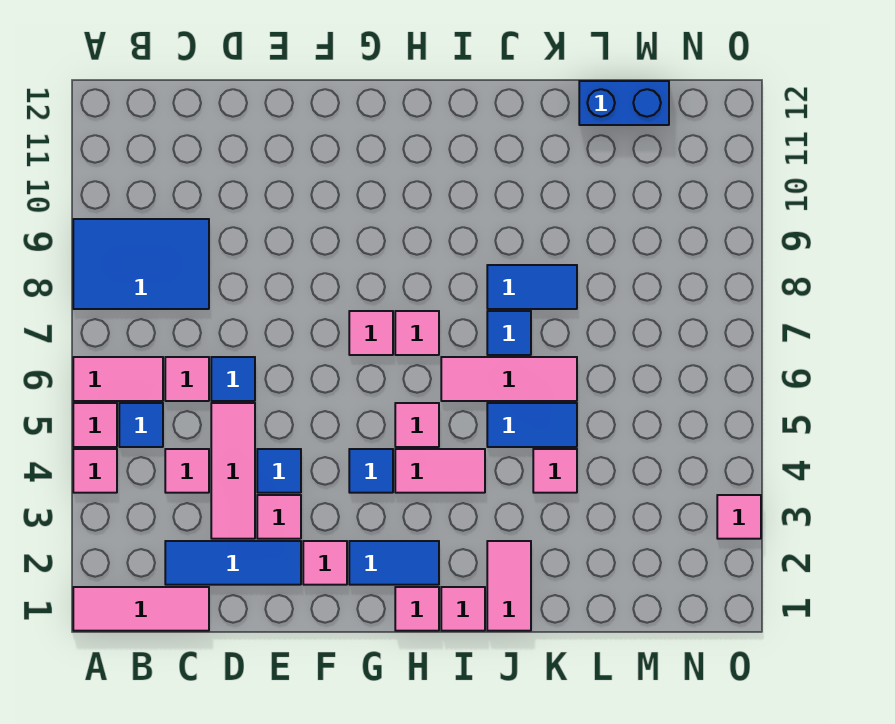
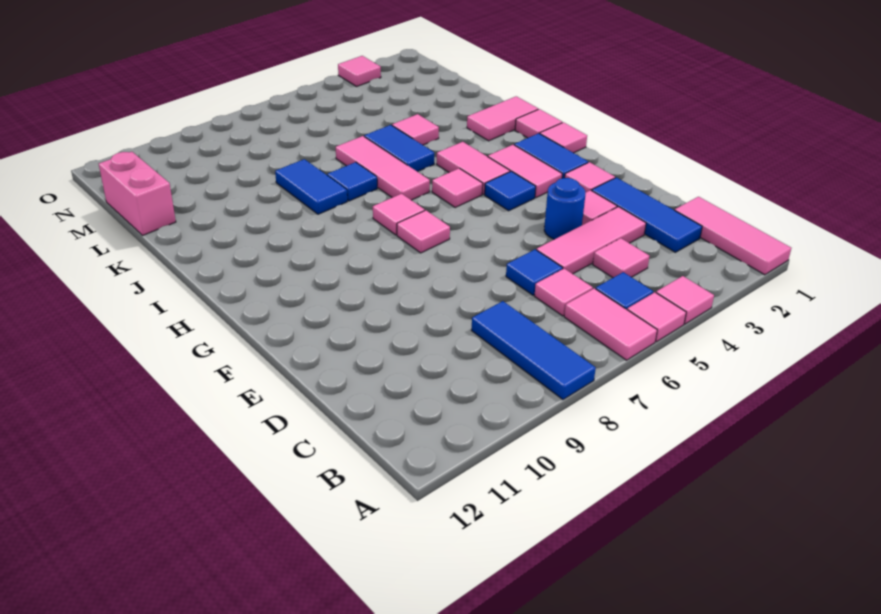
blue 2x3 tile [73,219,209,309] -> blue 1x3 tile [471,301,596,399]
blue 1x1 tile [257,449,301,493] -> blue 1x1 round brick [544,178,586,239]
none -> pink 1x2 tile [488,145,562,198]
blue 1x2 brick [579,81,669,125] -> pink 1x2 brick [99,152,176,235]

